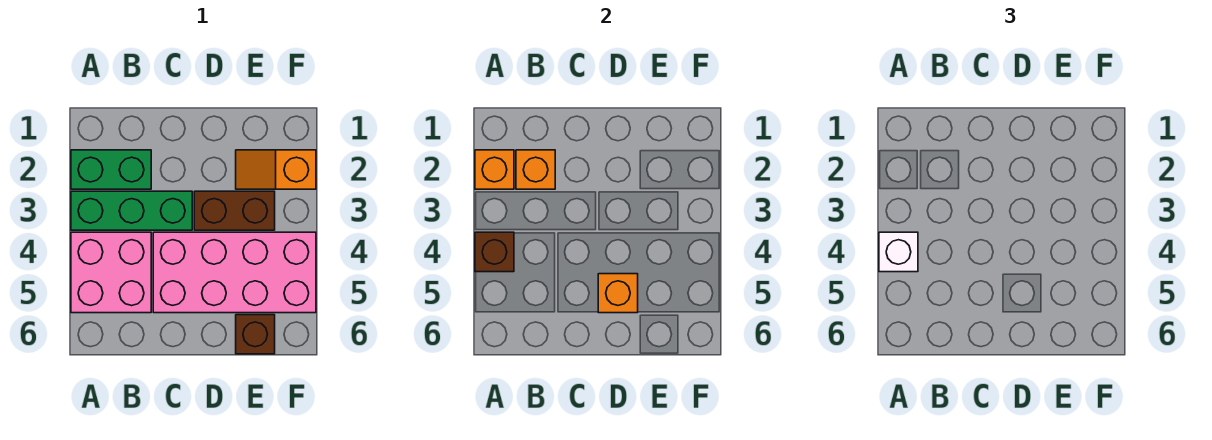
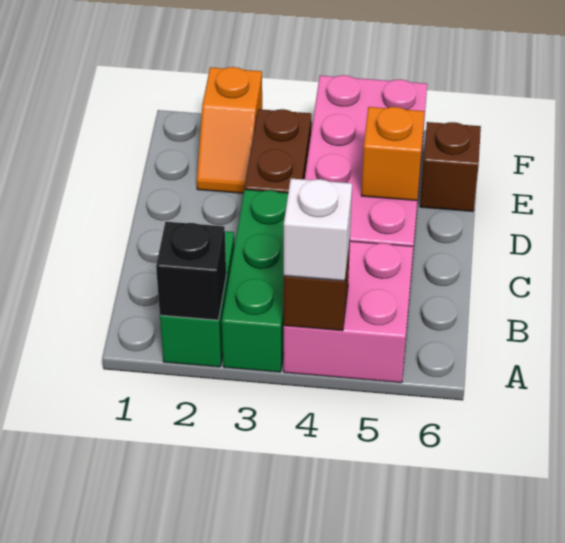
orange 1x1 brick [475,150,514,189] -> black 1x1 brick [156,222,226,320]
orange 1x1 brick [516,150,555,189] -> none

